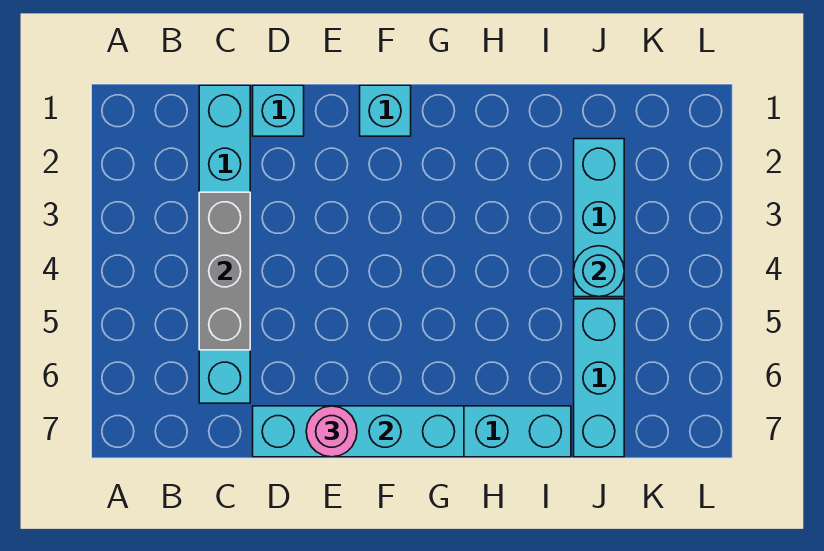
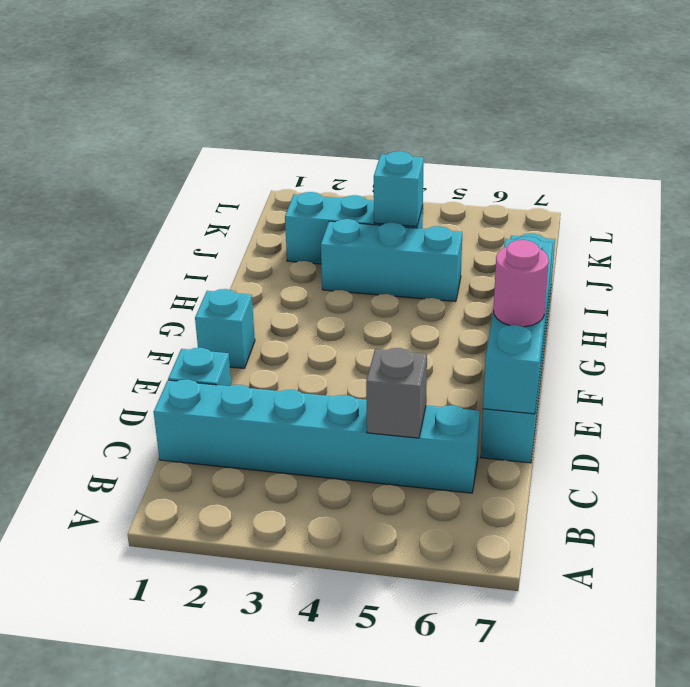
grey 1x3 brick [199,192,250,350] -> grey 1x1 brick [366,348,427,438]
cyan 1x1 round brick [574,246,624,297] -> cyan 1x1 brick [374,151,424,226]
cyan 1x3 brick [574,299,624,457] -> cyan 1x3 brick moved to [321,219,462,302]

